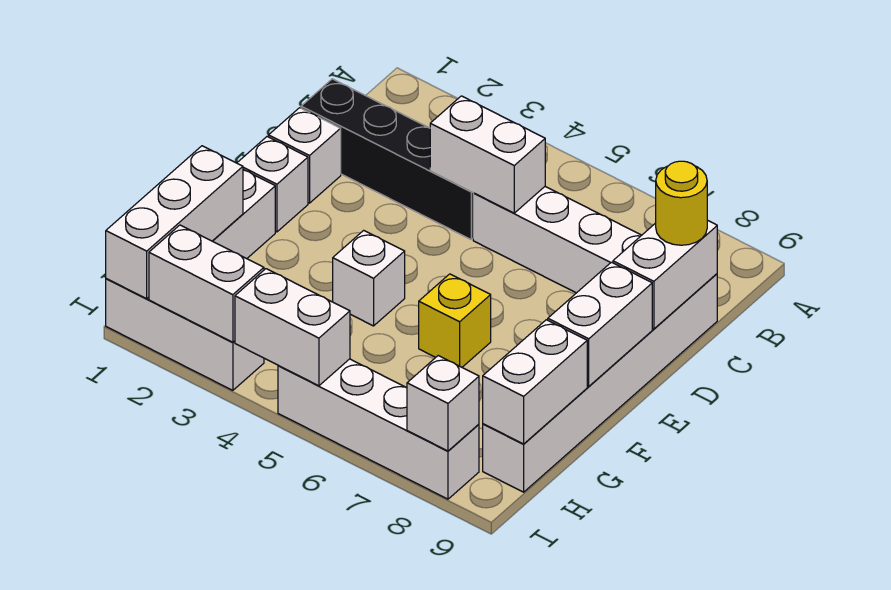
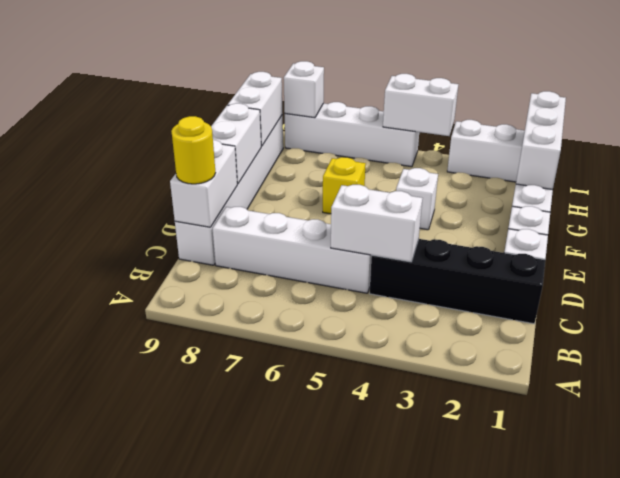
white 1x2 brick [149,225,264,342] -> none

